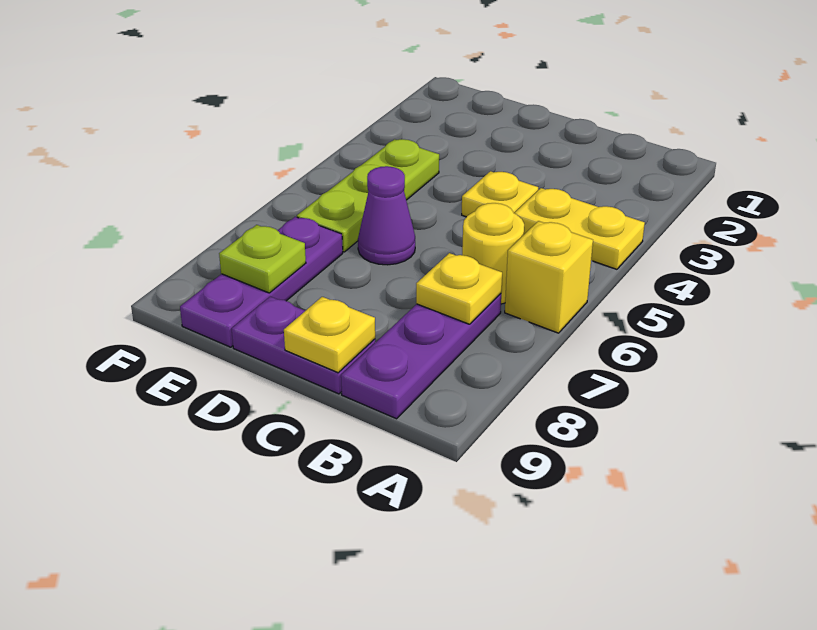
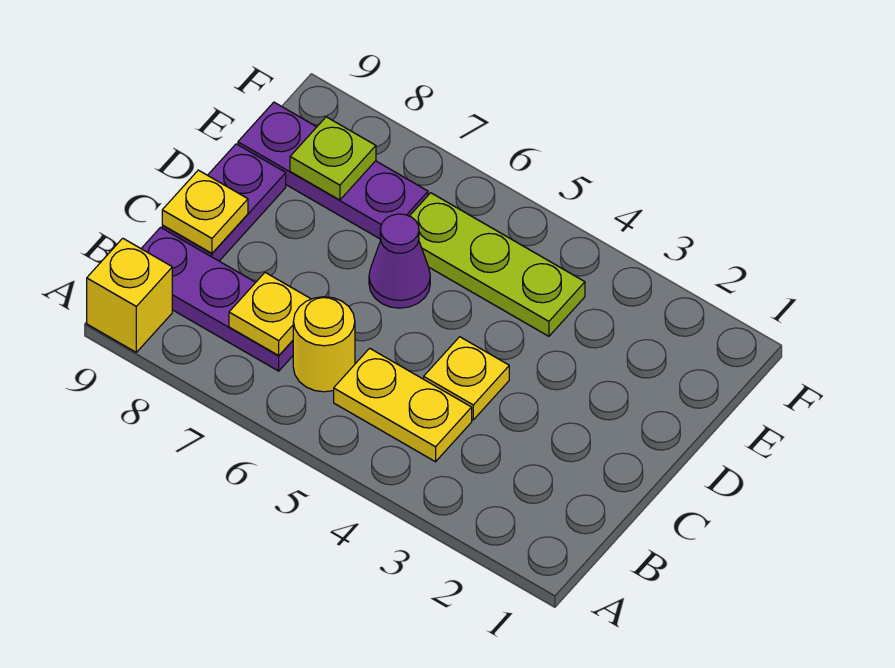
yellow 1x2 plate [515,188,645,269] -> yellow 1x2 plate turned to [334,348,472,462]
yellow 1x1 brick [505,221,593,333] -> yellow 1x1 brick moved to [87,238,172,352]

